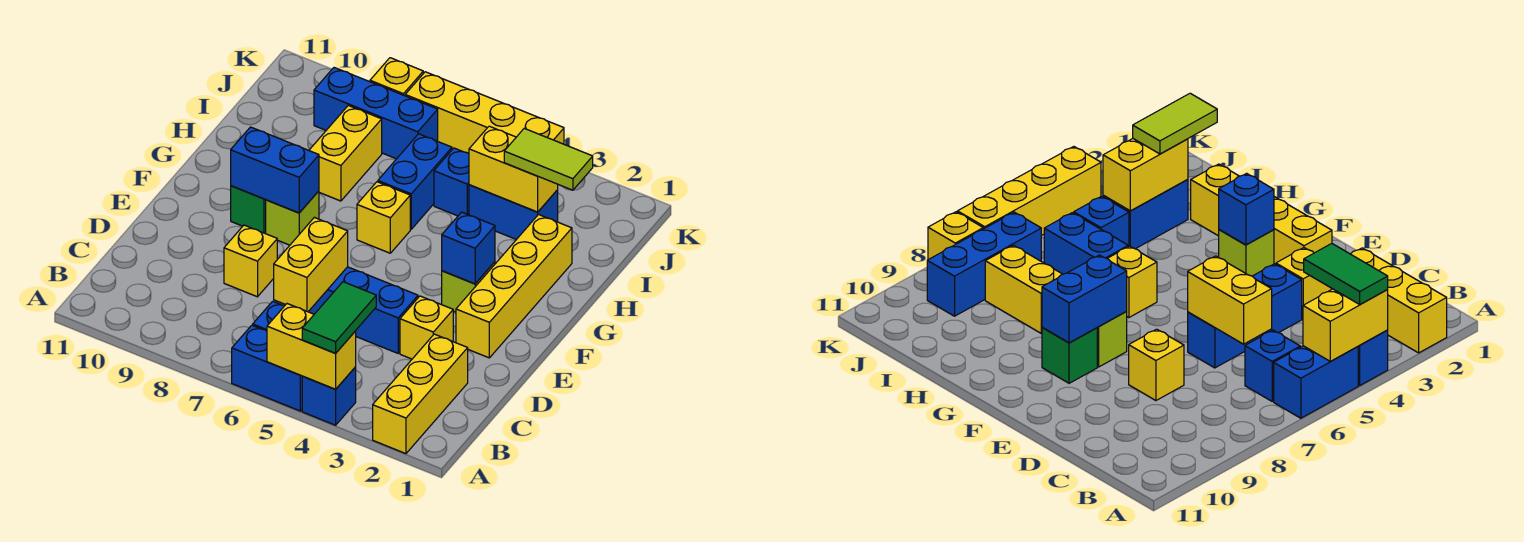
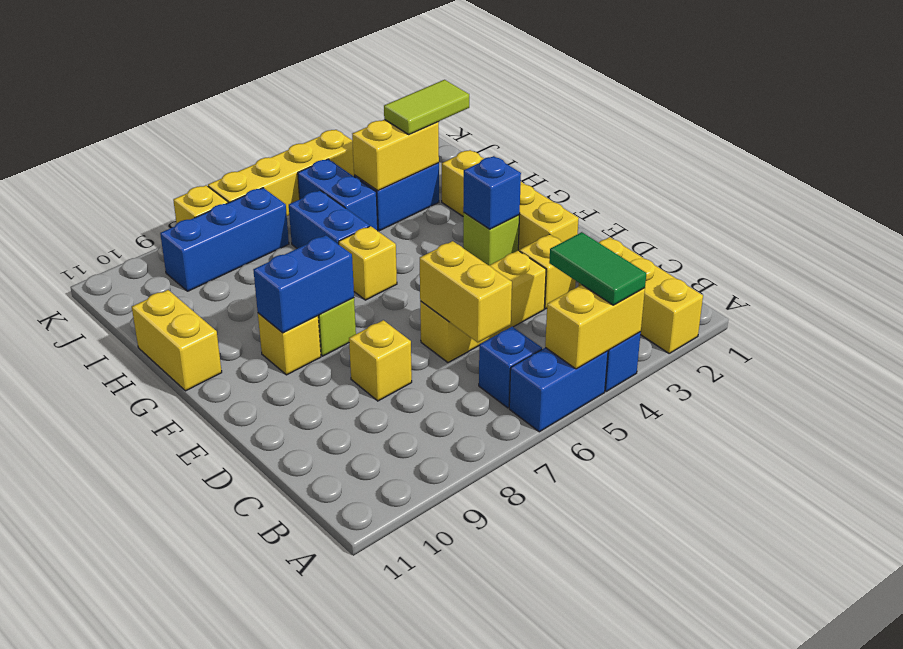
blue 1x3 brick [309,267,418,353] -> yellow 1x3 brick [420,251,546,362]
green 1x1 brick [231,186,266,233] -> yellow 1x1 brick [258,313,321,375]
yellow 1x2 brick [309,105,382,201] -> yellow 1x2 brick moved to [132,290,222,391]
blue 1x1 brick [434,148,469,216] -> blue 1x2 brick [298,159,378,231]

